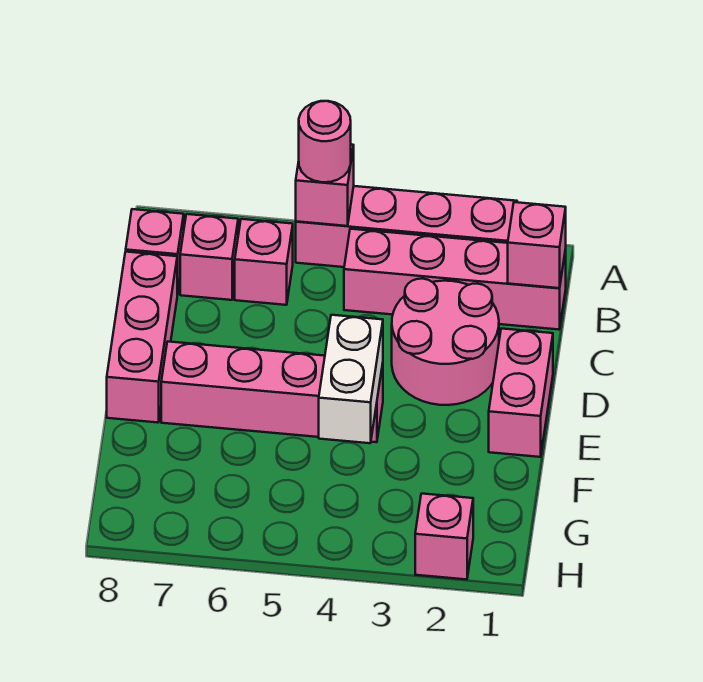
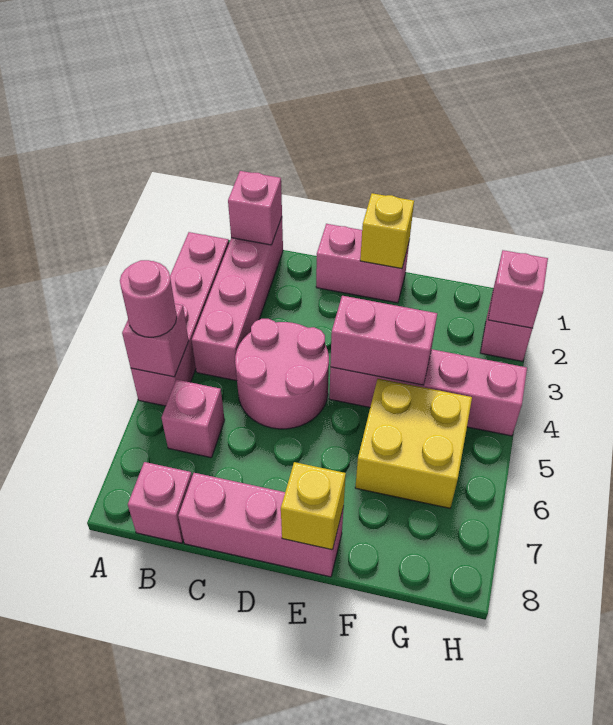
pink 1x1 brick [180,214,238,300] -> pink 1x1 brick moved to [488,250,548,328]
pink 2x2 round brick [392,279,499,405] -> pink 2x2 round brick moved to [235,319,329,429]
none -> yellow 1x1 brick [360,193,414,269]
pink 1x4 brick [161,342,383,442] -> pink 1x4 brick turned to [329,349,527,436]
white 1x2 brick [319,315,383,443] -> pink 1x2 brick [330,296,437,385]
none -> yellow 1x1 brick [281,462,346,550]
none -> yellow 2x2 brick [355,379,472,508]

